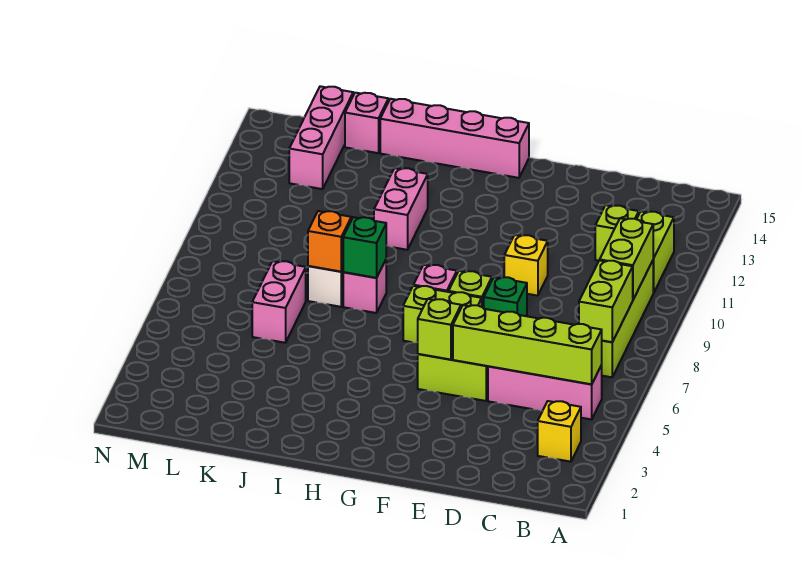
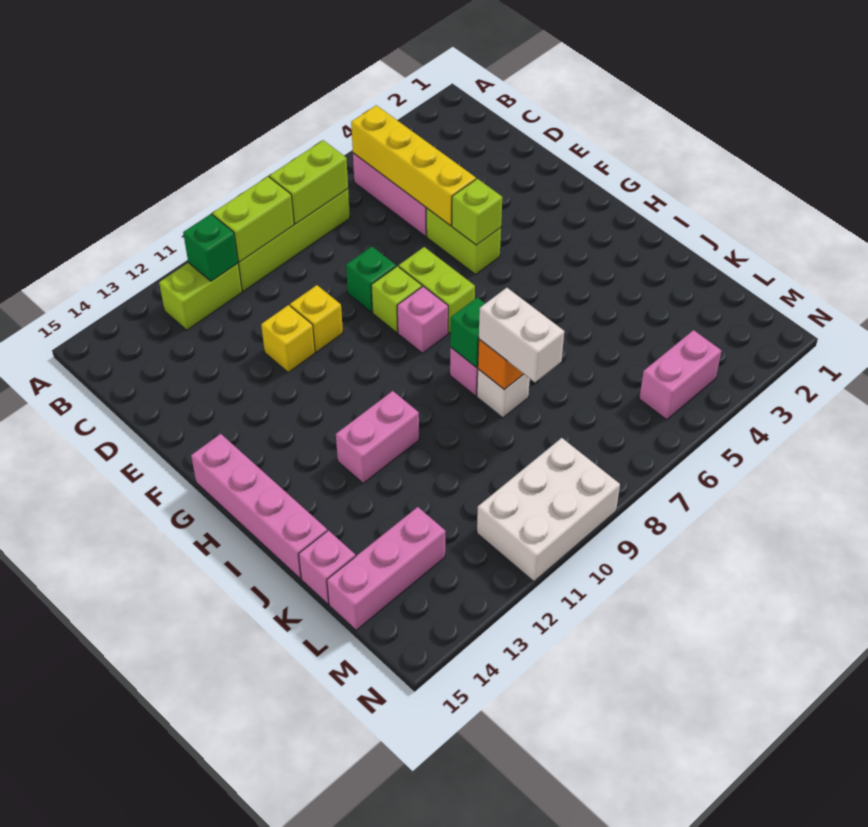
yellow 1x1 brick [538,401,581,462] -> yellow 1x1 brick moved to [261,305,315,372]
lime 1x4 brick [453,305,602,384] -> yellow 1x4 brick [351,105,476,226]
none -> green 1x1 brick [183,214,238,281]
lime 1x1 brick [595,205,639,261] -> none
none -> white 1x2 brick [479,288,564,382]
pink 1x2 brick [252,261,306,343] -> pink 1x2 brick moved to [639,330,721,420]
none -> white 2x3 brick [477,438,620,582]

